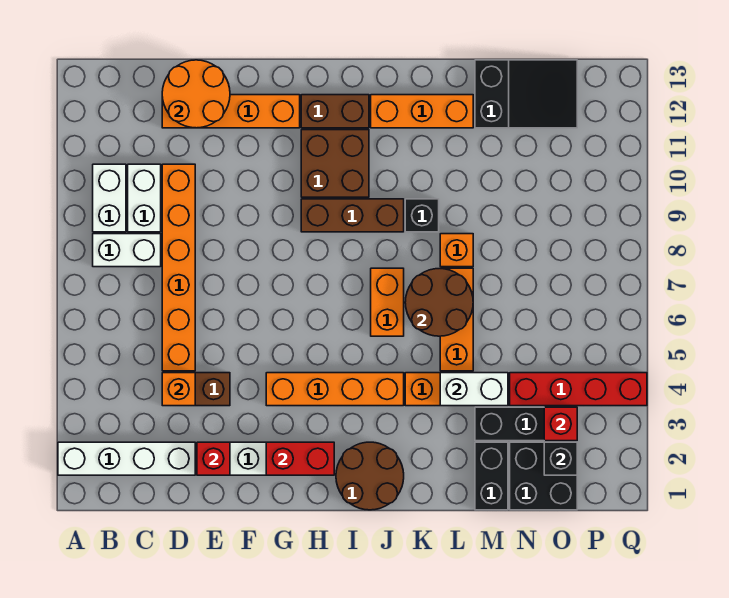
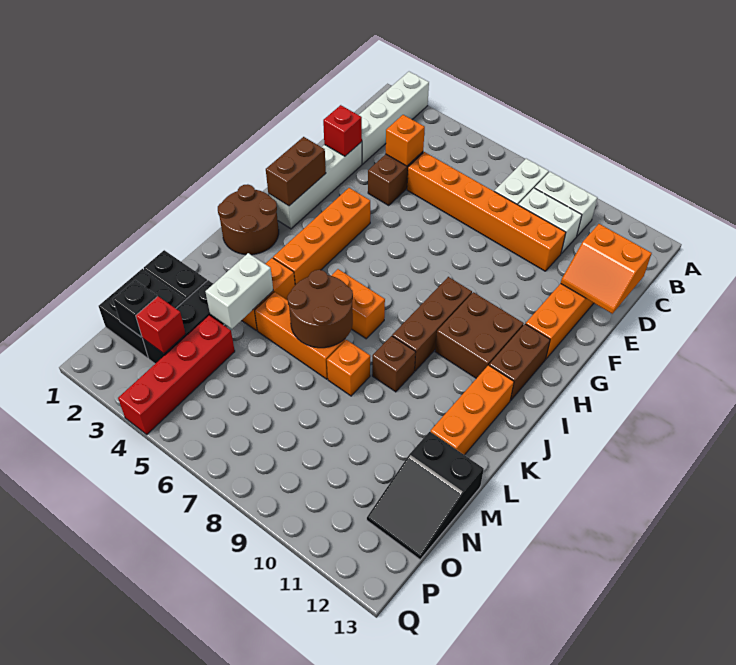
orange 2x2 round brick [162,60,230,128] -> orange 2x2 slope [561,224,652,314]
red 1x2 brick [266,442,334,475] -> brown 1x2 brick [266,137,326,206]
black 1x1 brick [405,199,439,232] -> brown 1x1 brick [372,336,416,392]

